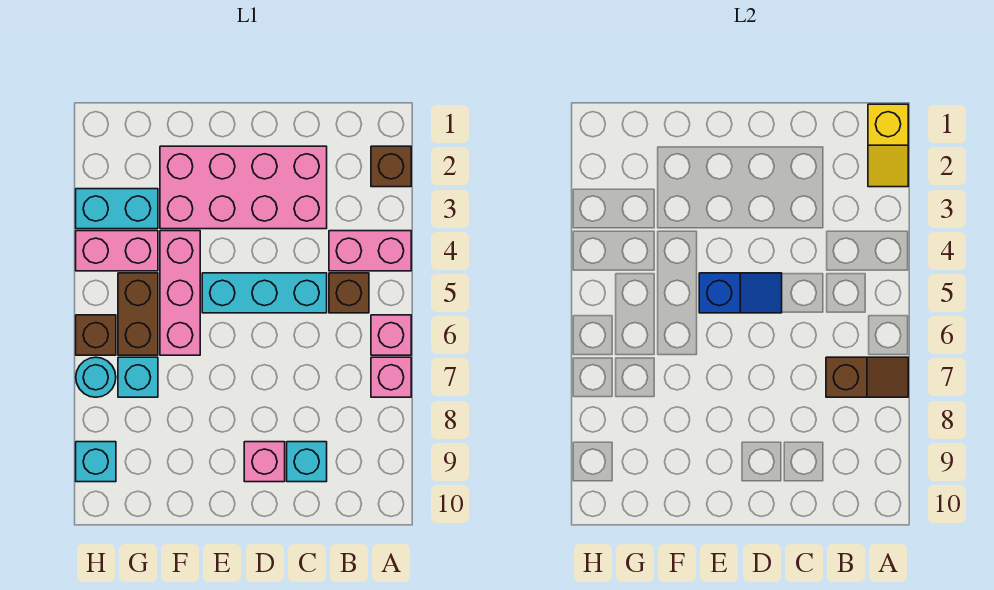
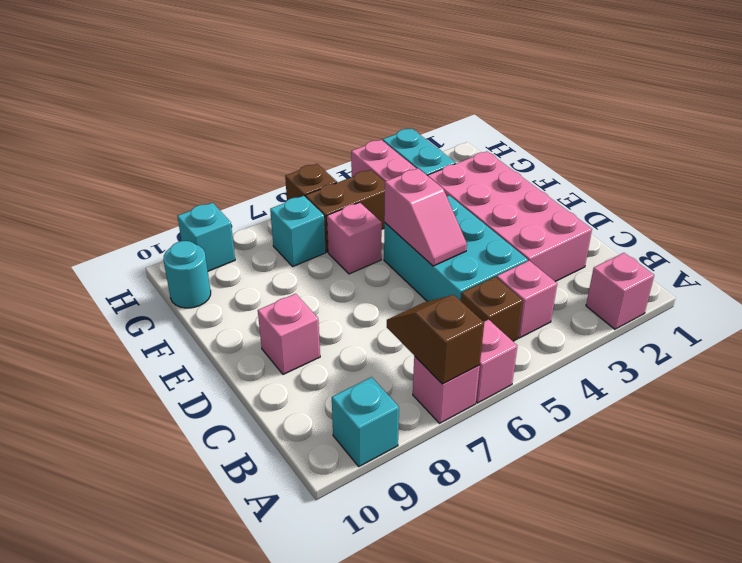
yellow 1x2 slope [868,104,908,187] -> none
brown 1x1 brick [371,146,411,187] -> pink 1x1 brick [586,253,654,329]
pink 1x2 brick [329,231,411,271] -> pink 1x1 brick [497,261,557,338]
brown 1x2 slope [826,357,908,397] -> brown 1x2 slope turned to [387,295,484,384]
cyan 1x3 brick [202,273,327,313] -> cyan 2x3 brick [384,196,528,302]
cyan 1x1 brick [287,442,327,482] -> cyan 1x1 brick moved to [332,377,399,466]
blue 1x2 slope [699,273,782,313] -> pink 1x2 slope [384,168,467,266]
pink 1x3 brick [160,231,200,355] -> pink 1x1 brick [327,202,382,274]
cyan 1x1 round brick [76,357,116,397] -> cyan 1x1 round brick moved to [163,241,211,308]

